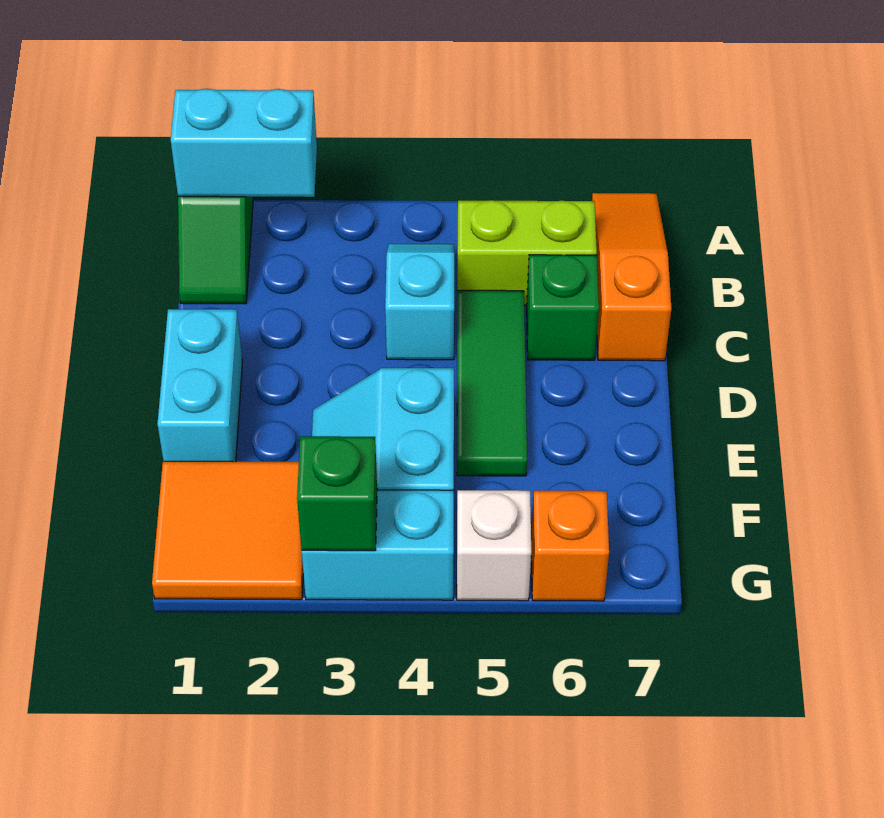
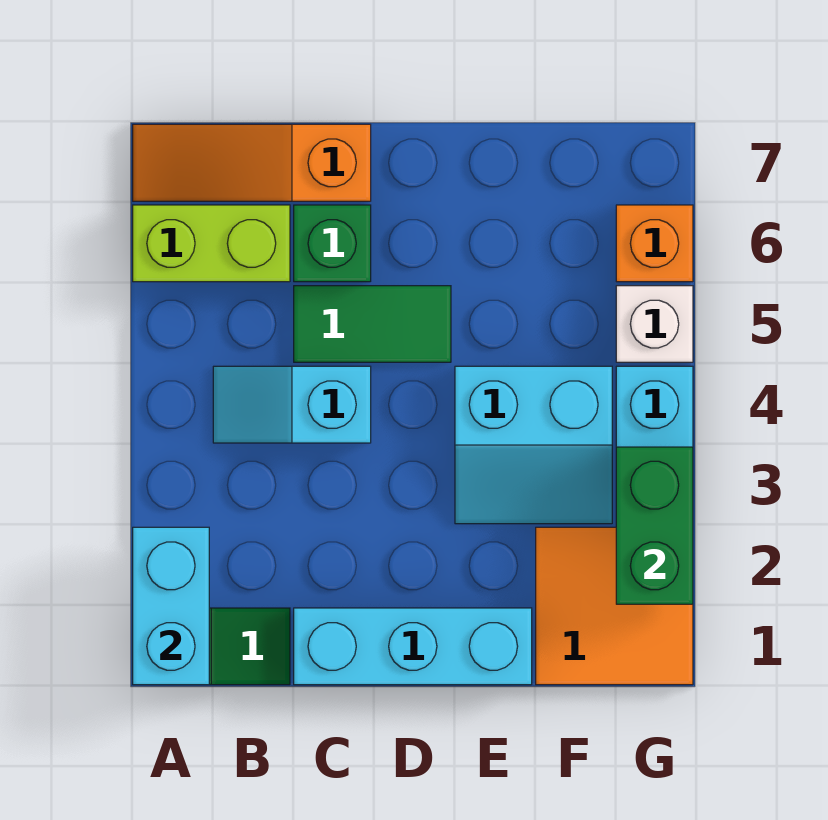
lime 1x2 brick [457,200,597,305] -> lime 1x2 brick turned to [133,205,290,282]
green 1x3 tile [457,290,527,476] -> green 1x2 tile [294,286,451,362]
cyan 1x2 brick [157,309,242,462] -> cyan 1x3 brick [294,608,532,685]
green 1x1 brick [297,436,377,551] -> green 1x2 brick [616,447,693,604]

